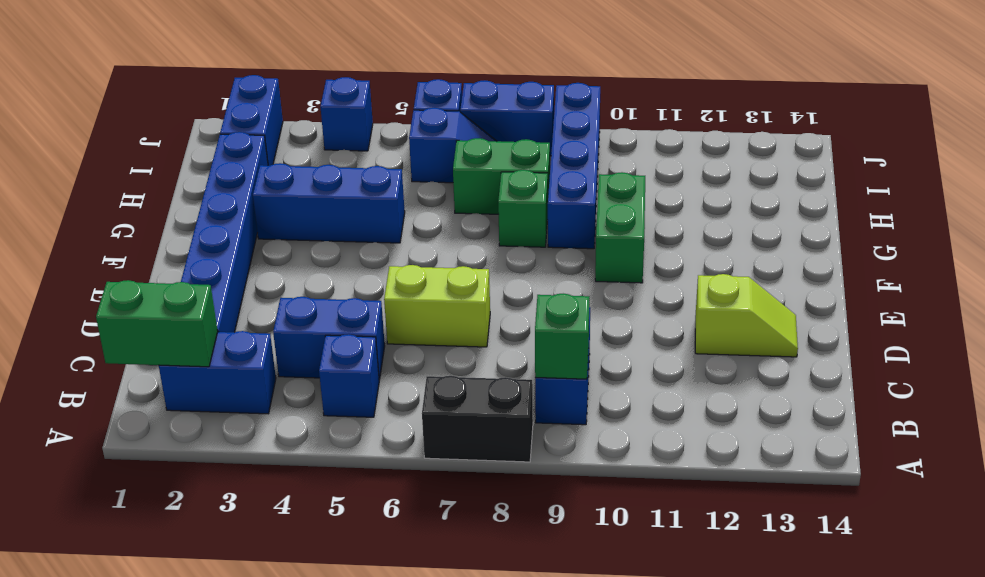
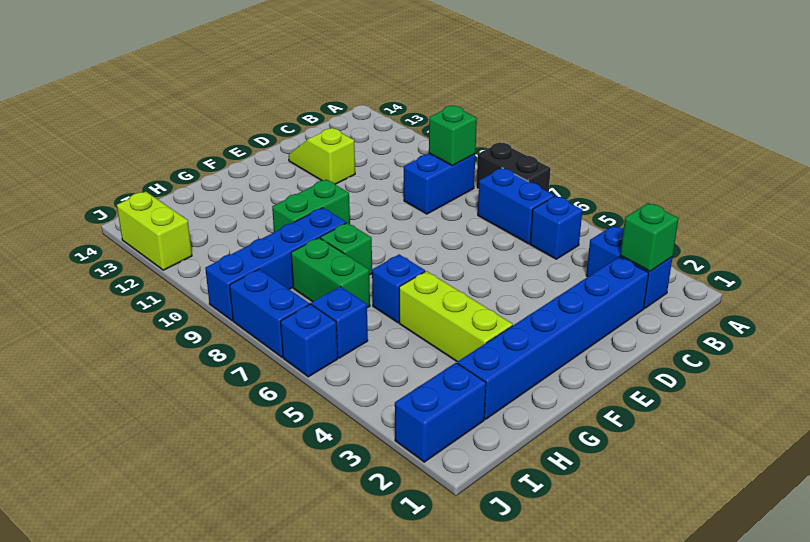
green 1x2 brick [96,280,218,367] -> green 1x1 brick [620,203,679,271]
blue 1x2 brick [273,297,385,380] -> blue 1x2 brick moved to [478,168,554,244]
lime 1x2 brick [384,265,490,347] -> lime 1x2 brick moved to [117,191,192,270]
blue 1x3 brick [253,163,405,243] -> lime 1x3 brick [399,271,513,362]
blue 1x1 brick [320,77,373,151] -> blue 1x1 brick moved to [372,254,425,323]

